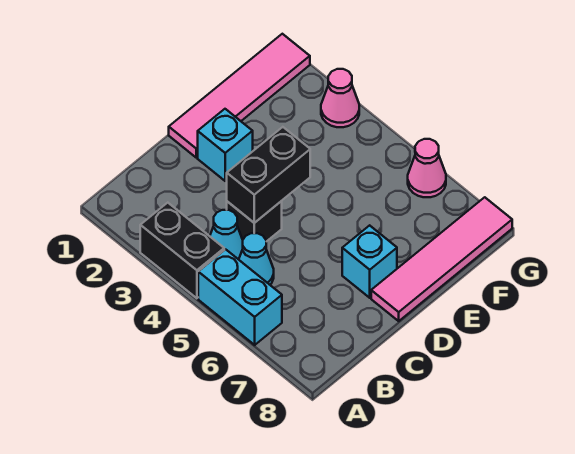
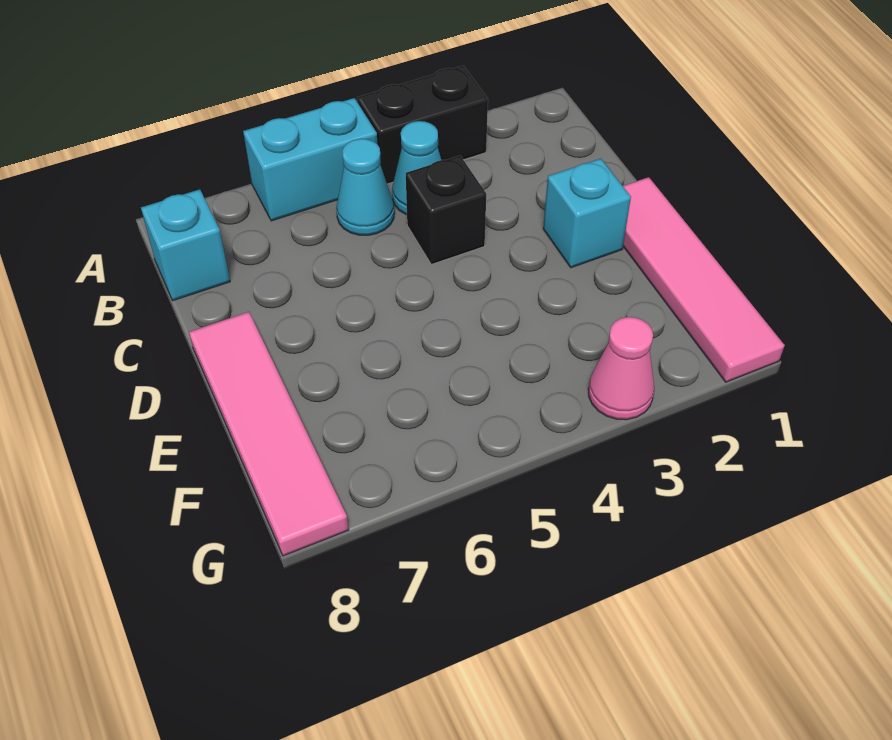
black 1x2 brick [227,127,310,223] -> none
cyan 1x1 brick [342,225,397,298] -> cyan 1x1 brick moved to [141,189,230,301]
pink 1x1 cone [408,139,446,197] -> none

